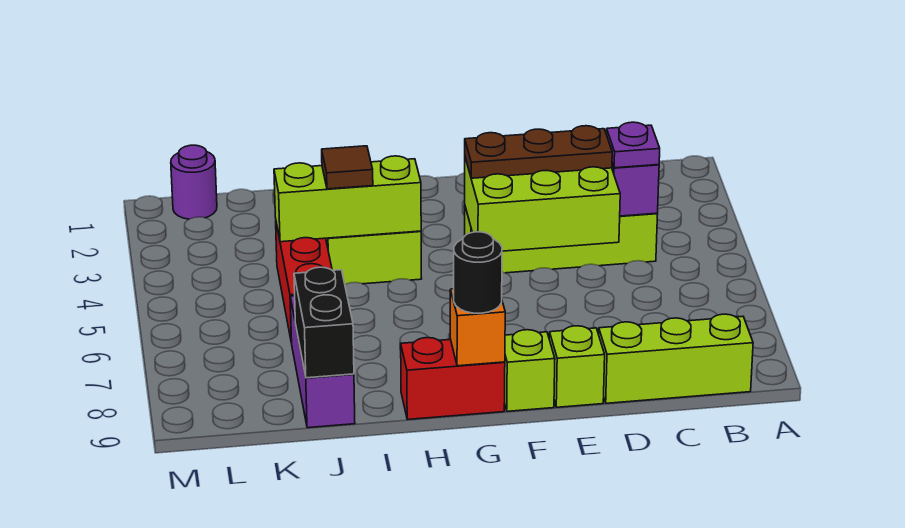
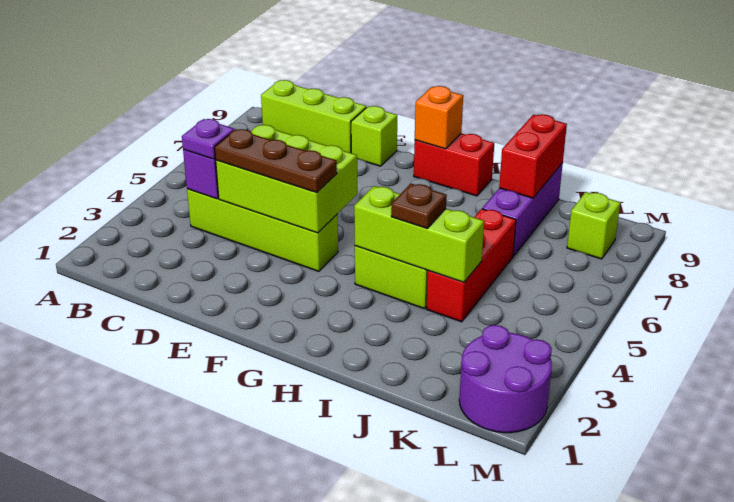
lime 1x1 brick [505,330,555,411] -> lime 1x1 brick moved to [567,192,620,259]
black 1x1 round brick [454,232,502,313] -> none
brown 1x1 tile [322,146,373,189] -> brown 1x1 plate [391,184,447,228]
black 1x2 brick [294,267,354,378] -> red 1x2 brick [499,114,567,198]
purple 1x1 round brick [171,145,217,219] -> purple 2x2 round brick [459,325,552,433]

